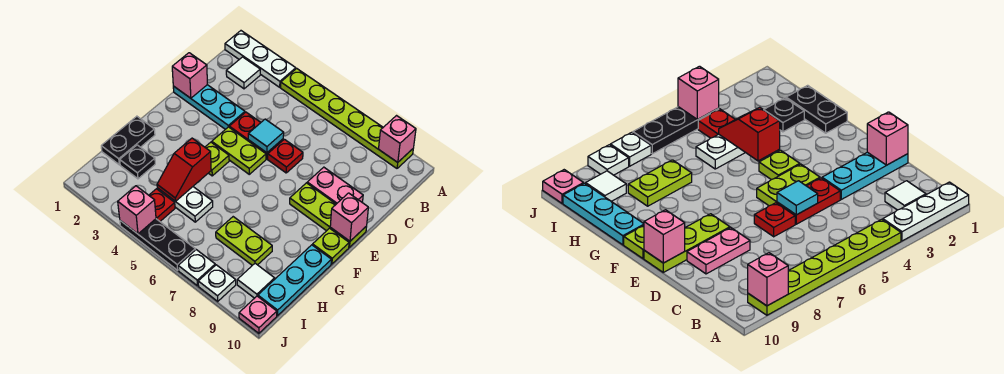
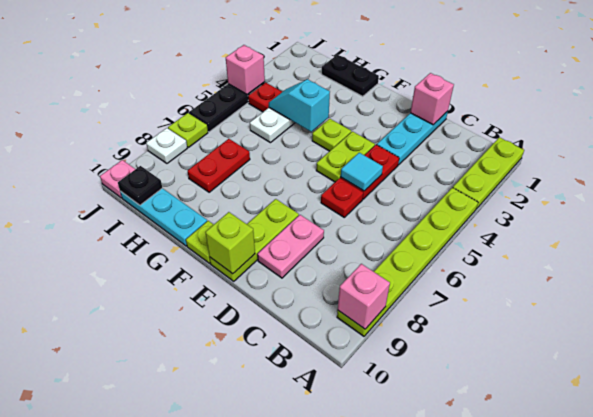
white 1x3 plate [225,31,296,87] -> lime 1x3 plate [453,137,524,209]
white 1x1 tile [226,57,260,89] -> none
pink 1x1 brick [330,193,368,241] -> lime 1x1 brick [205,212,255,274]
red 1x2 slope [157,138,211,201] -> cyan 1x2 slope [269,79,330,132]
black 1x1 plate [120,145,155,179] -> black 1x1 plate moved to [118,166,162,205]
lime 1x2 plate [216,217,272,265] -> red 1x2 plate [188,139,250,192]
white 1x1 tile [237,263,275,298] -> none
white 1x1 plate [178,250,215,286] -> lime 1x1 plate [168,113,208,147]

